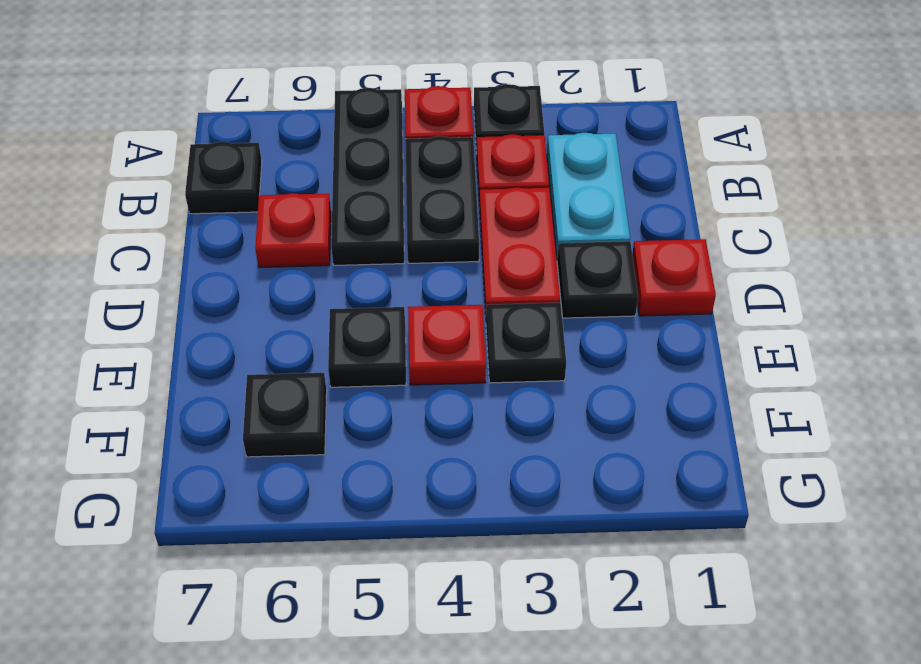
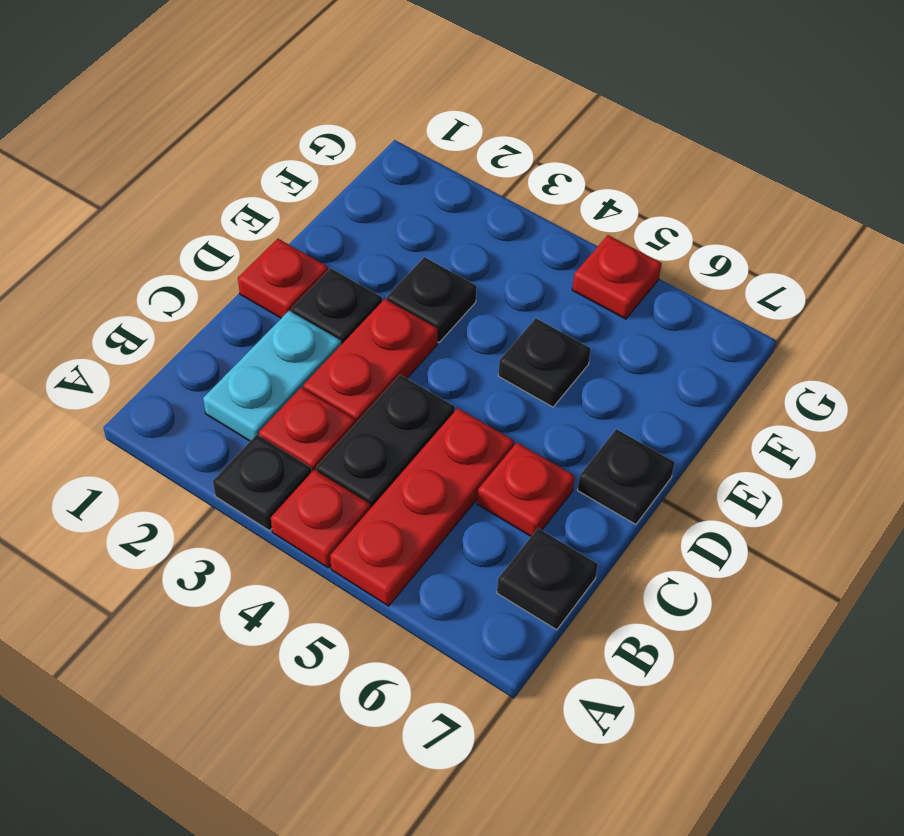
black 1x3 plate [331,88,404,265] -> red 1x3 plate [330,408,514,606]
red 1x1 plate [408,305,486,385] -> red 1x1 plate moved to [572,235,662,319]
black 1x1 plate [243,373,327,457] -> black 1x1 plate moved to [577,429,675,524]

